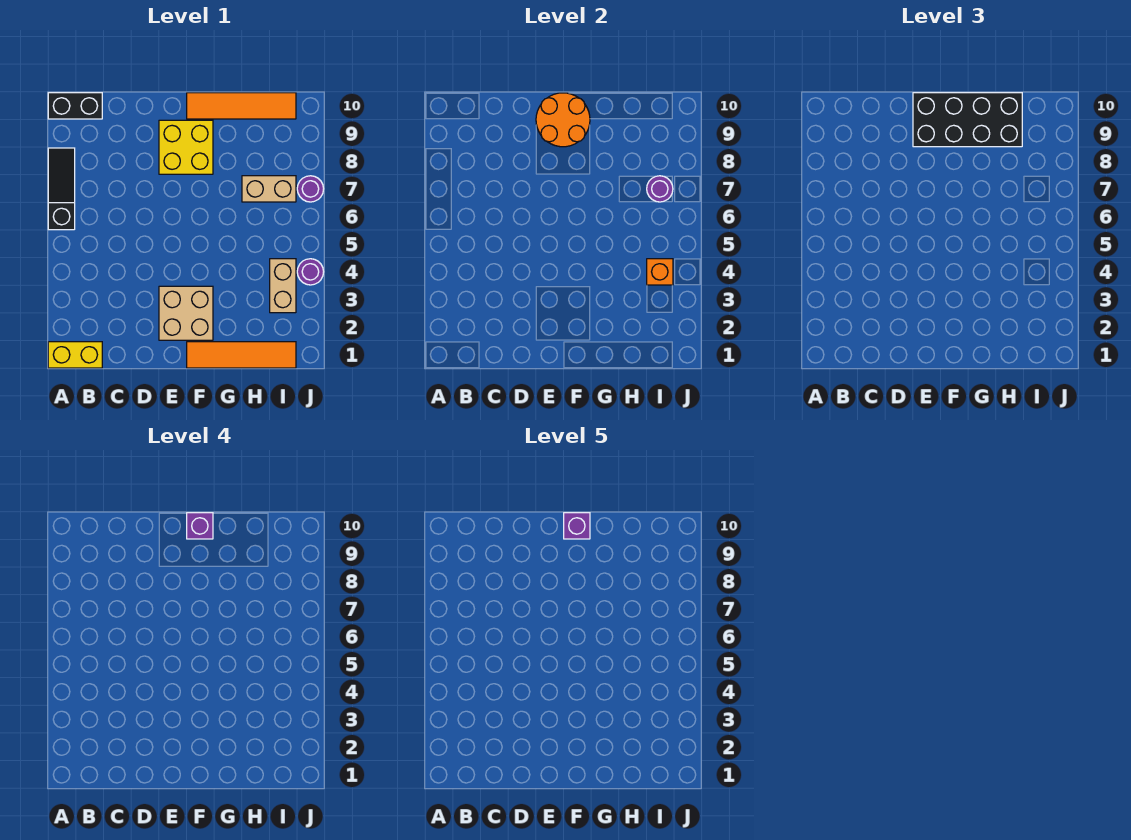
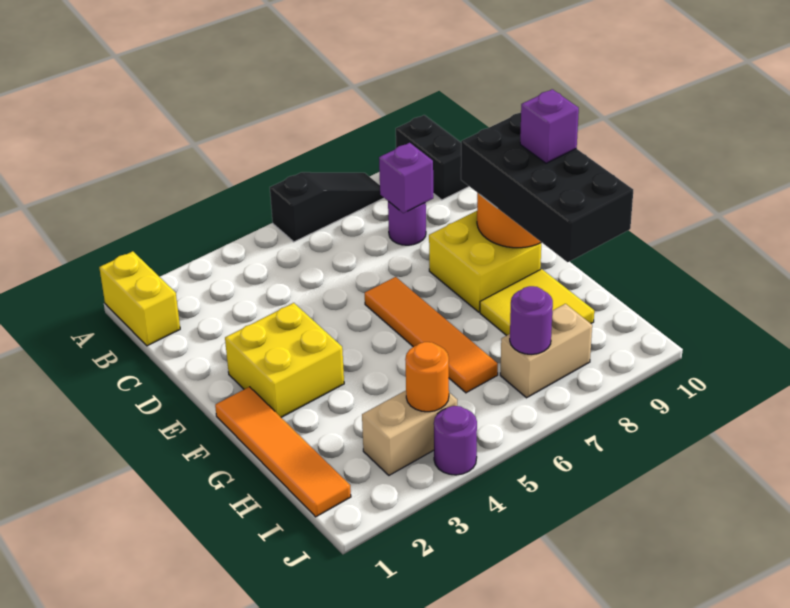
tan 2x2 brick [159,286,213,340] -> yellow 2x2 brick [225,303,344,417]
orange 1x4 tile [187,93,296,119] -> orange 1x4 tile moved to [365,277,498,393]
purple 1x1 brick [564,513,590,539] -> purple 1x1 brick moved to [379,143,433,213]
none -> yellow 2x2 tile [480,269,594,336]
tan 1x2 brick [242,176,296,202] -> tan 1x2 brick turned to [500,304,592,398]
orange 1x1 brick [647,259,673,285] -> orange 1x1 round brick [405,342,449,412]
purple 1x1 round brick [297,176,324,202] -> purple 1x1 round brick moved to [388,201,426,245]

